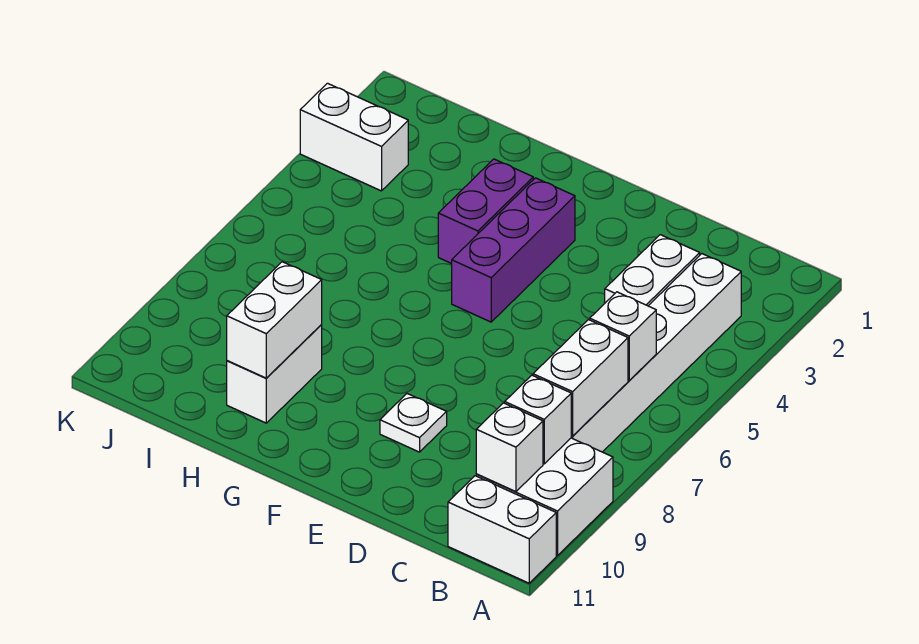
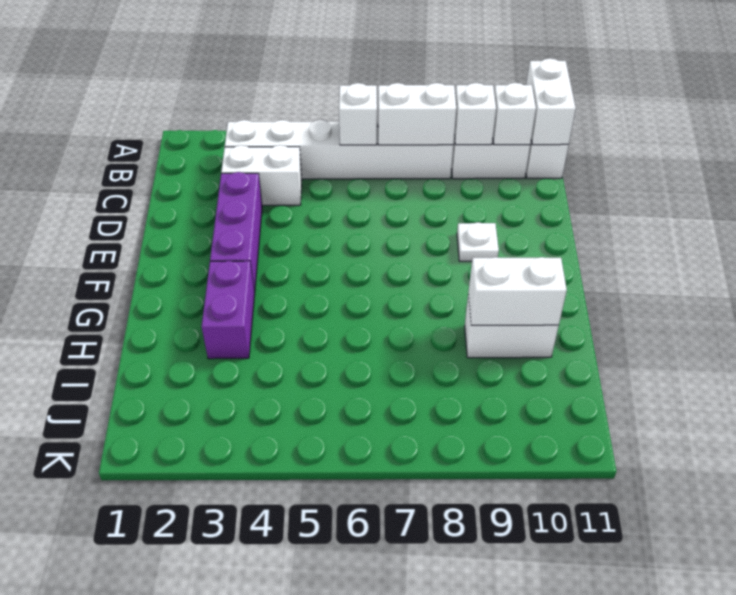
purple 1x3 brick [452,178,575,322] -> purple 1x3 brick turned to [210,172,262,292]
purple 1x2 brick [438,159,533,264] -> purple 1x2 brick turned to [202,261,255,359]
white 1x2 brick [300,83,408,191] -> white 1x2 brick moved to [526,58,576,145]

